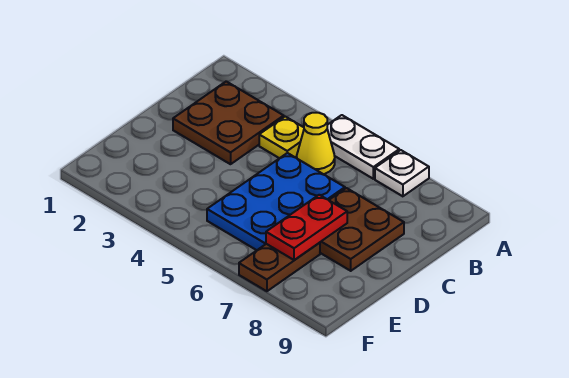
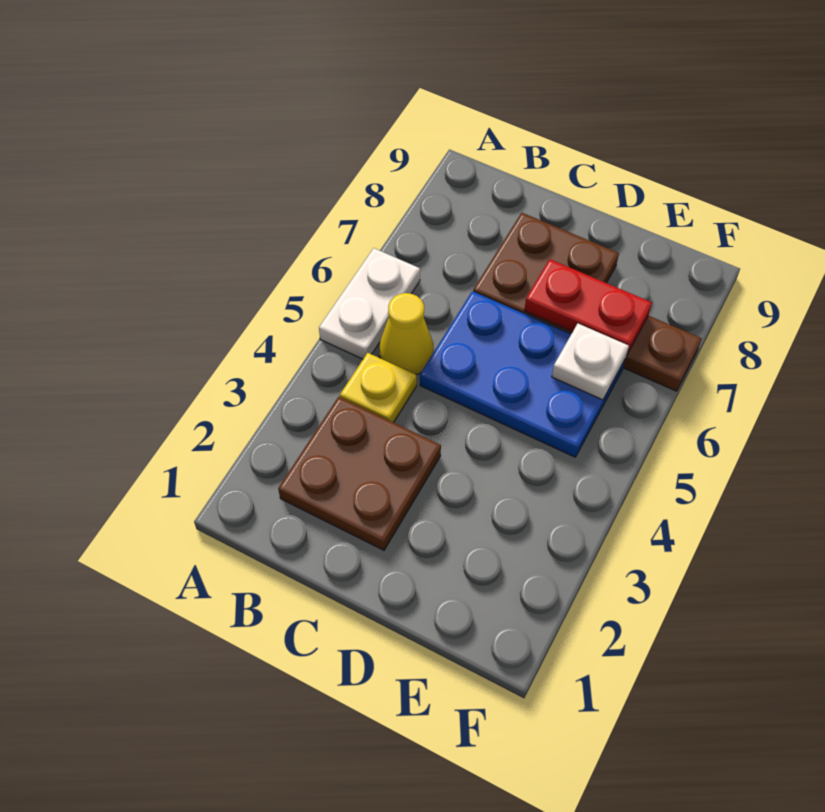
white 1x1 plate [375,150,429,196] -> white 1x1 plate moved to [552,324,629,400]

